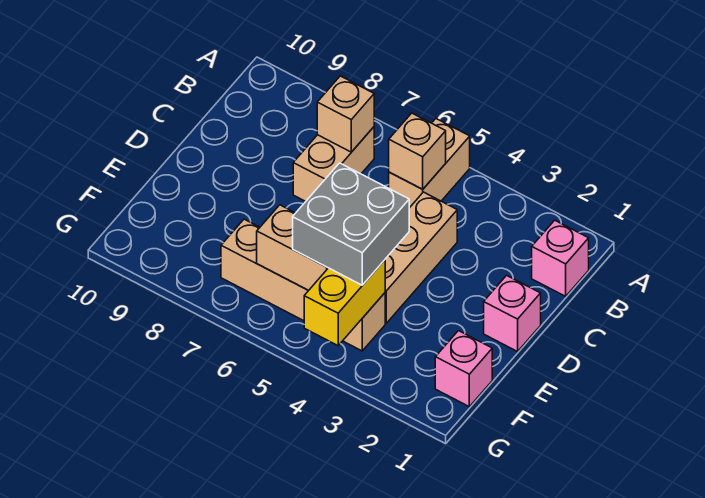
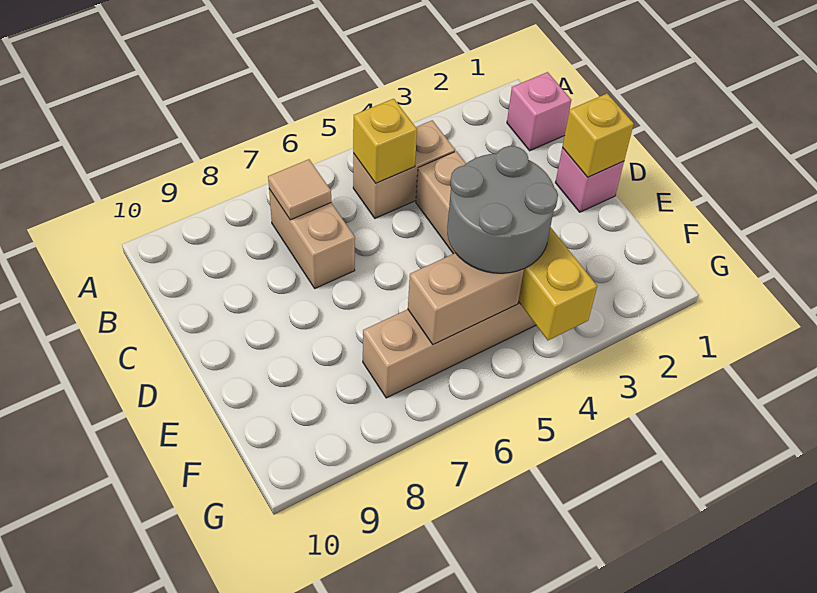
tan 1x2 brick [389,119,470,208] -> tan 1x2 brick turned to [353,120,455,218]
tan 1x1 brick [389,113,446,189] -> yellow 1x1 brick [353,99,417,183]
tan 1x1 brick [317,76,374,152] -> tan 1x1 tile [268,159,331,220]
none -> yellow 1x1 brick [562,94,634,177]
grey 2x2 brick [293,163,409,285] -> grey 2x2 round brick [447,146,558,273]
pink 1x1 brick [435,331,492,407] -> none

